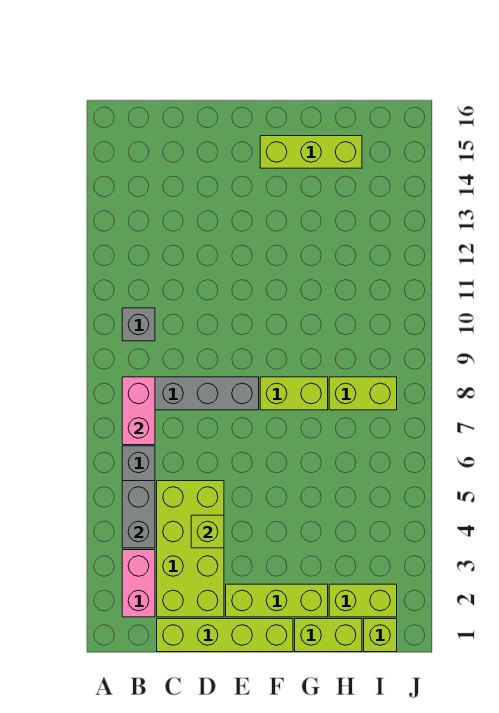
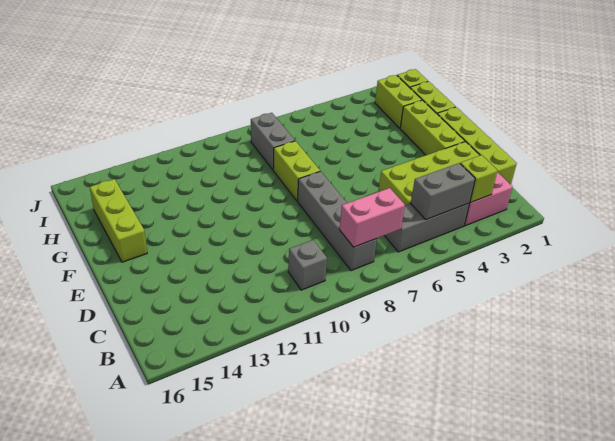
lime 1x1 brick [191,515,224,548] -> lime 1x1 brick moved to [460,155,498,202]
lime 1x2 brick [329,377,397,410] -> grey 1x2 brick [251,113,295,170]

